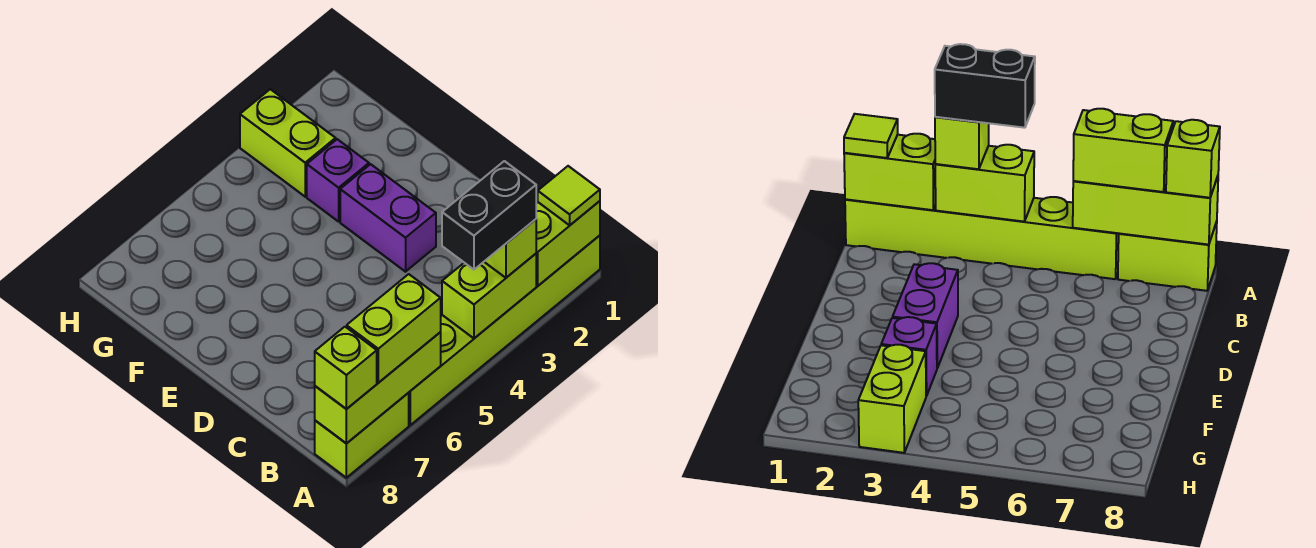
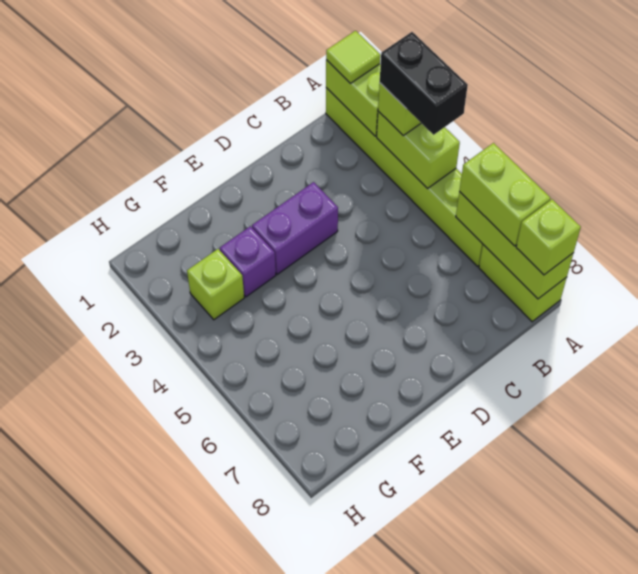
lime 1x2 brick [240,89,336,197] -> lime 1x1 brick [187,249,244,320]

